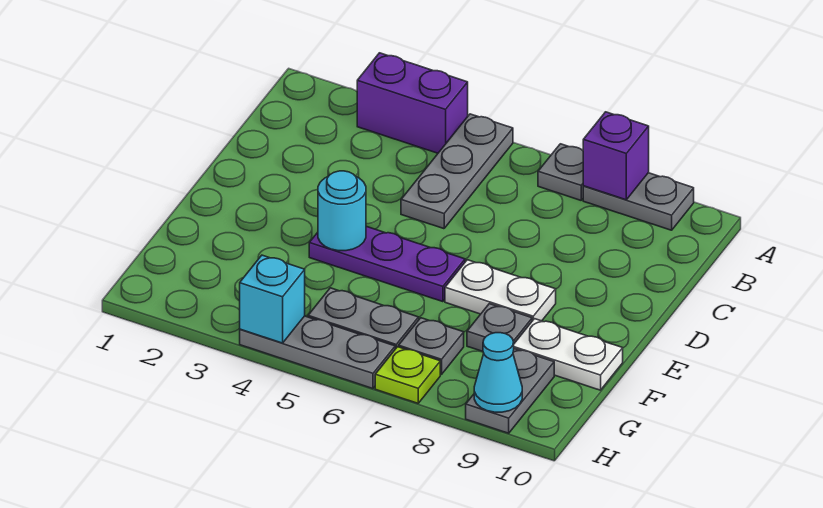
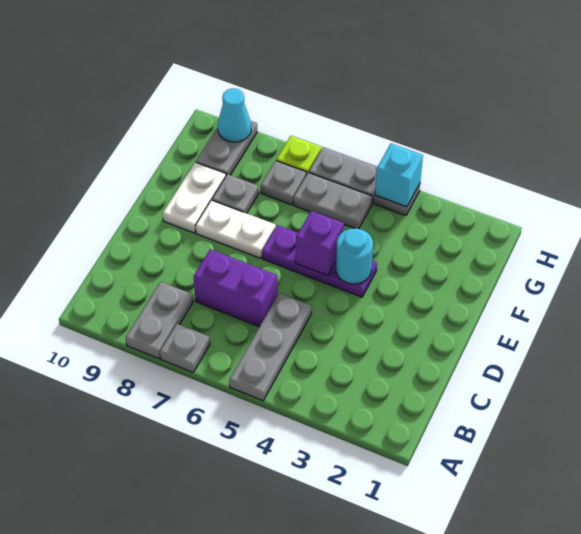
purple 1x2 brick [357,53,468,153] -> purple 1x2 brick moved to [194,249,277,327]
grey 1x2 plate [583,173,694,230] -> grey 1x2 plate turned to [126,282,193,359]
purple 1x1 brick [583,112,649,200] -> purple 1x1 brick moved to [296,211,344,276]
white 1x2 plate [514,319,623,390] -> white 1x2 plate turned to [163,162,226,233]

